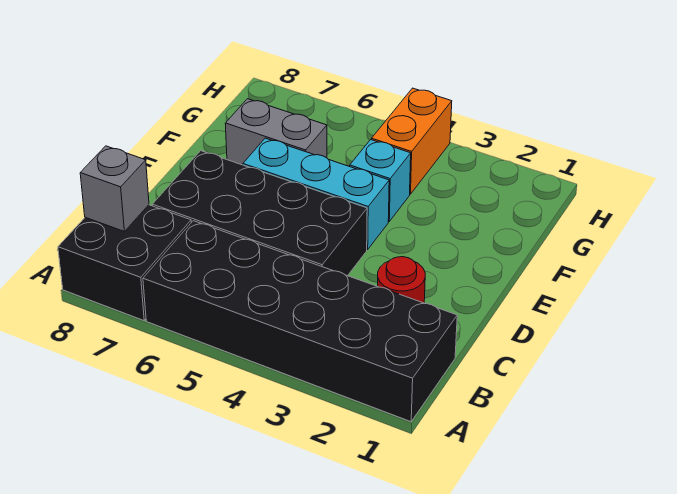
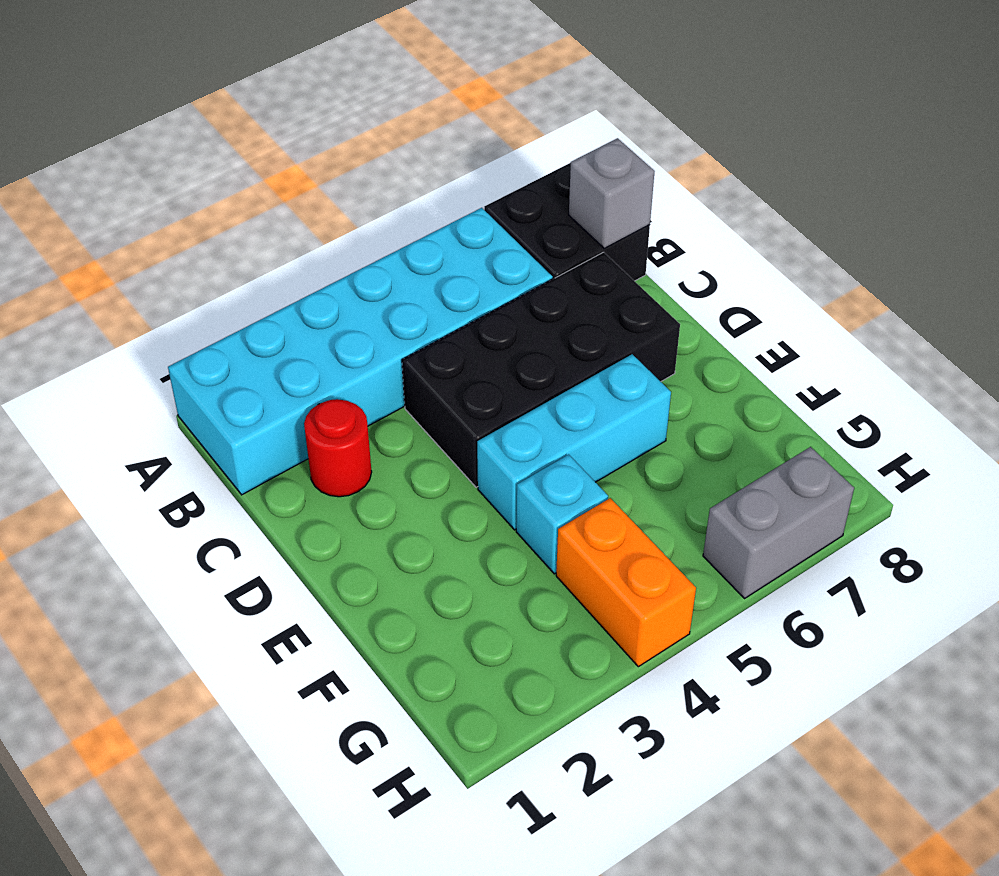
black 2x6 brick [143,221,457,422] -> cyan 2x6 brick [168,208,553,495]
grey 1x2 brick [225,99,327,165] -> grey 1x2 brick moved to [703,447,854,598]

